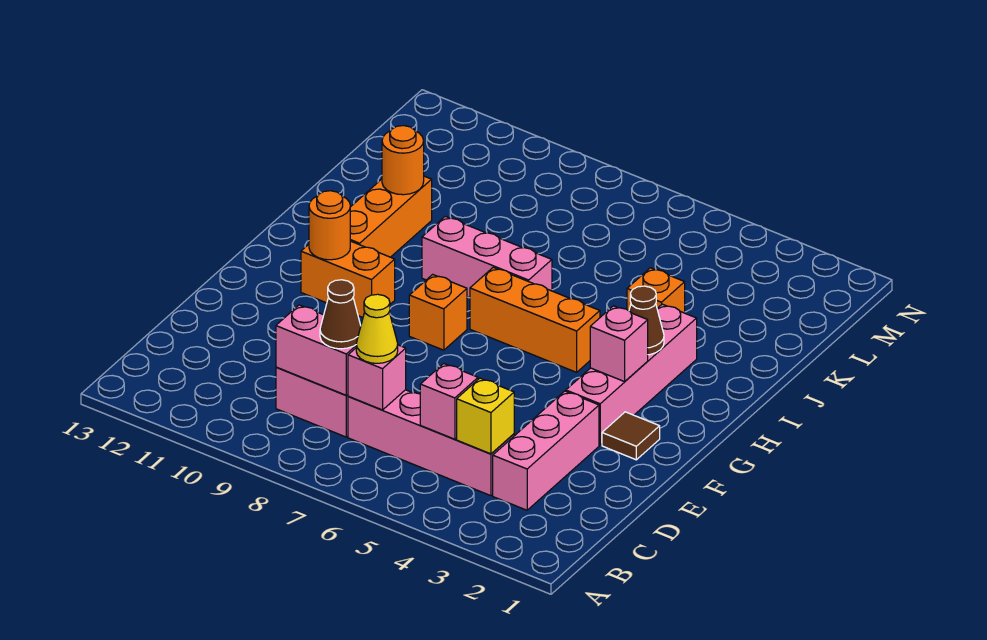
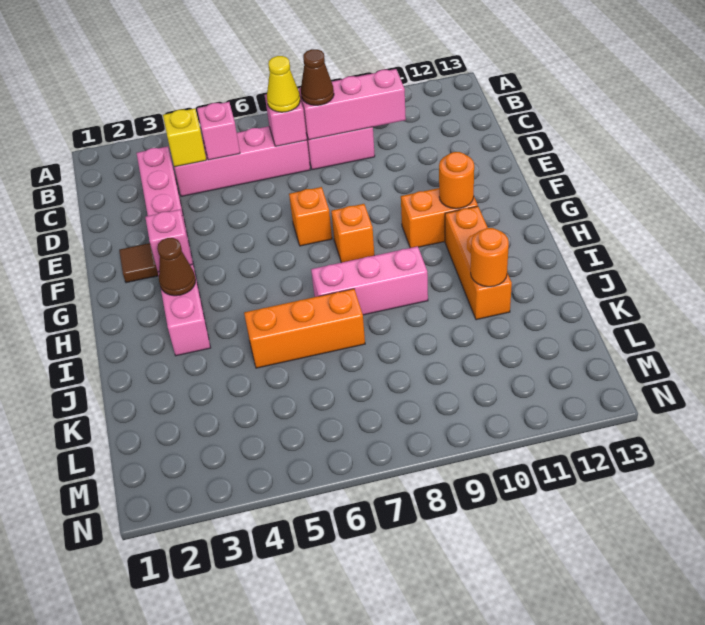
pink 1x2 brick [276,305,356,395] -> pink 1x3 brick [298,69,406,140]
orange 1x3 brick [470,267,600,372] -> orange 1x3 brick moved to [244,289,365,368]
orange 1x1 brick [627,268,685,313] -> orange 1x1 brick moved to [289,187,332,246]

